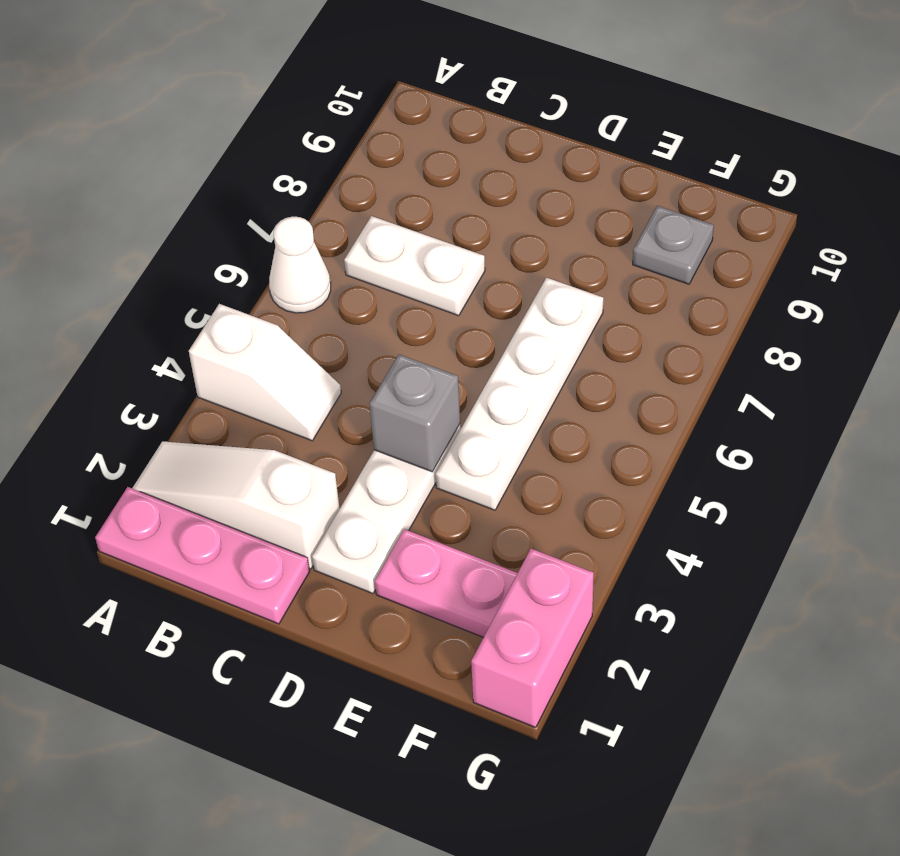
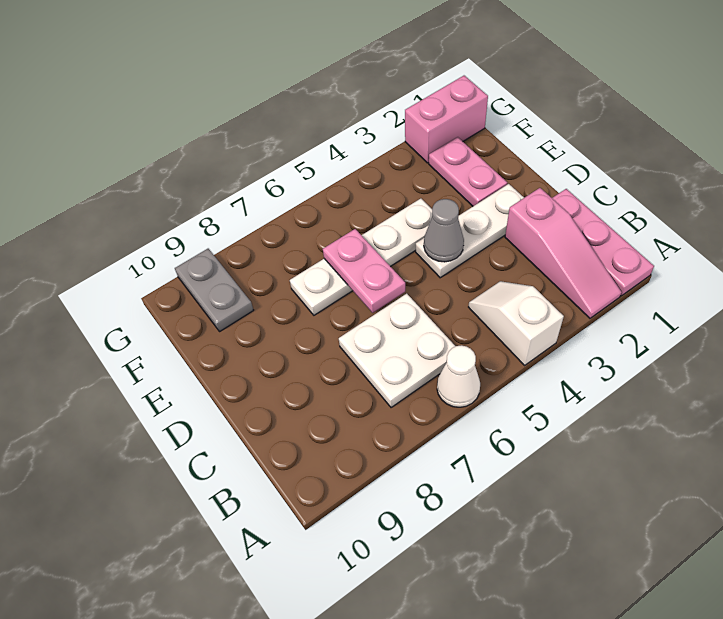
white 1x3 slope [132,441,340,569] -> pink 1x3 slope [505,188,622,318]
white 1x2 plate [344,216,485,316] -> white 2x2 plate [339,294,456,408]
grey 1x1 brick [369,354,460,472] -> grey 1x1 cone [424,199,464,262]
none -> pink 1x2 plate [323,229,405,313]
grey 1x1 plate [633,206,714,284] -> grey 1x2 plate [175,249,254,332]

